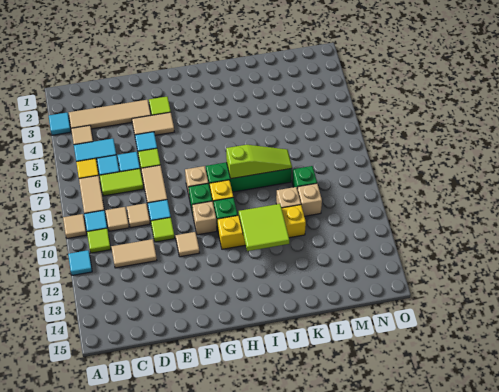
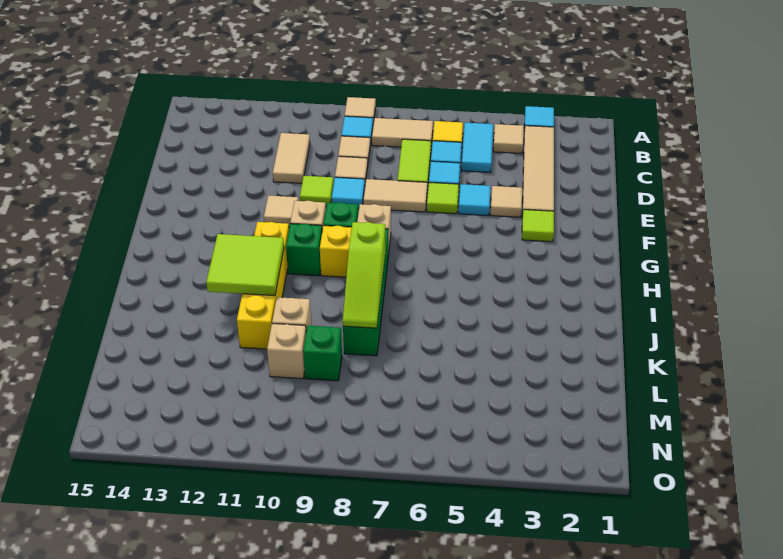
cyan 1x1 tile [68,250,92,275] -> none
lime 1x1 tile [87,228,111,253] -> none
tan 1x2 tile [132,112,174,135] -> tan 1x1 tile [490,186,522,217]

